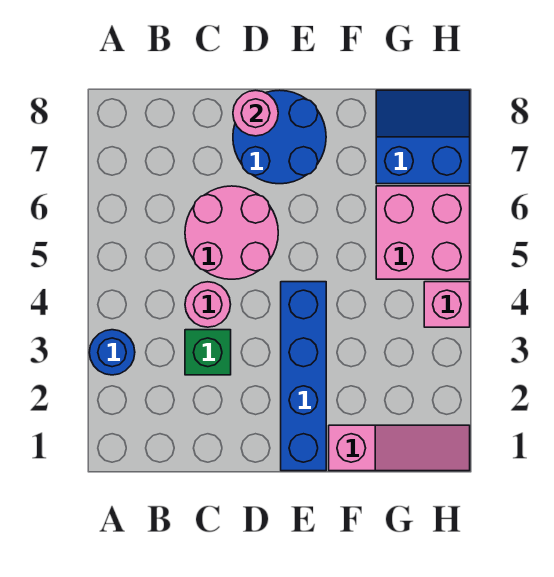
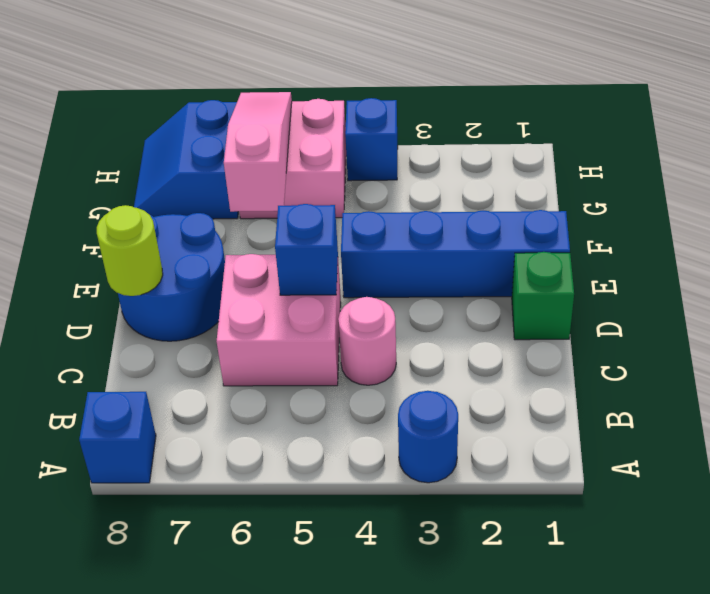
none -> blue 1x1 brick [79,392,156,483]
green 1x1 brick [185,330,231,375] -> green 1x1 brick moved to [512,252,574,340]
pink 2x2 round brick [185,186,278,279] -> pink 2x2 brick [217,254,341,386]
none -> blue 1x1 brick [275,204,338,295]
pink 1x1 round brick [233,90,278,136] -> lime 1x1 round brick [97,205,163,296]
pink 1x3 slope [329,425,470,471] -> pink 1x3 slope moved to [224,92,292,212]
pink 1x1 brick [424,282,470,327] -> blue 1x1 brick [345,98,398,181]

